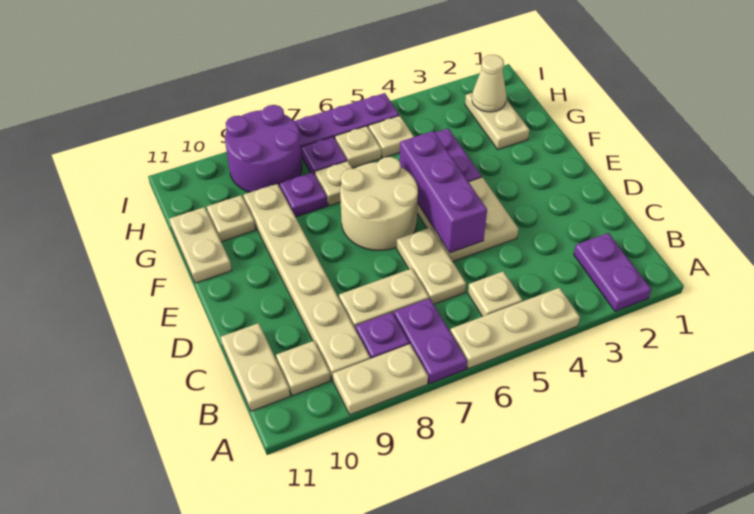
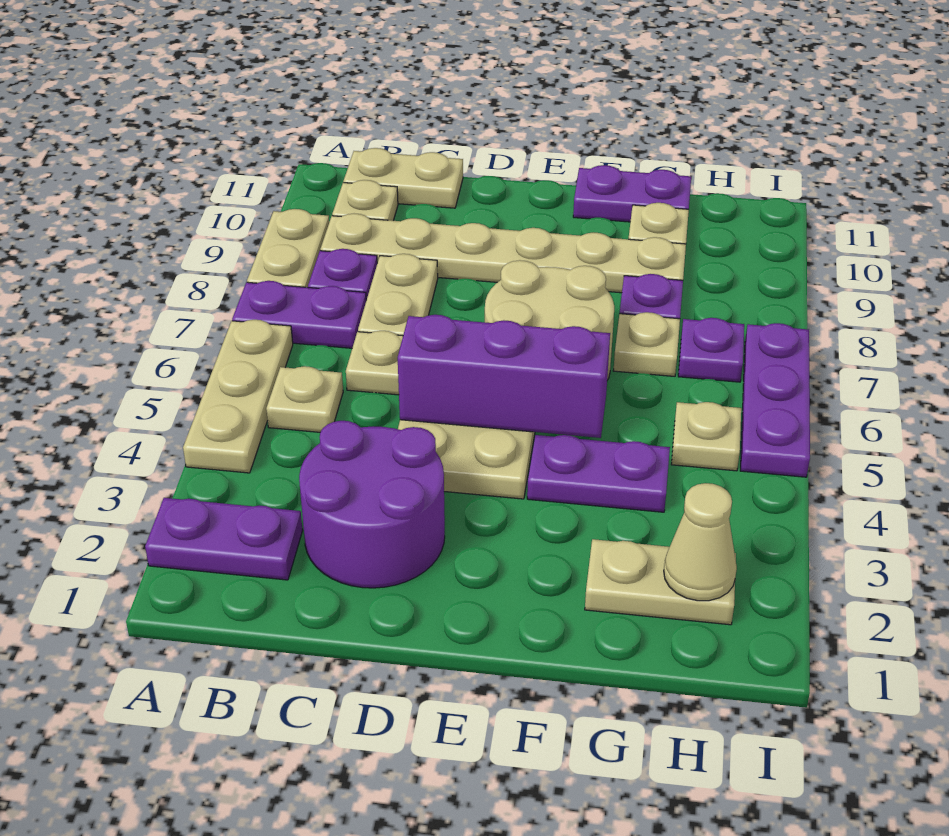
tan 1x2 plate [170,207,232,283] -> purple 1x2 plate [573,165,691,222]
tan 1x1 plate [335,126,381,168] -> none
purple 2x2 round brick [225,105,302,192] -> purple 2x2 round brick moved to [299,421,445,588]

